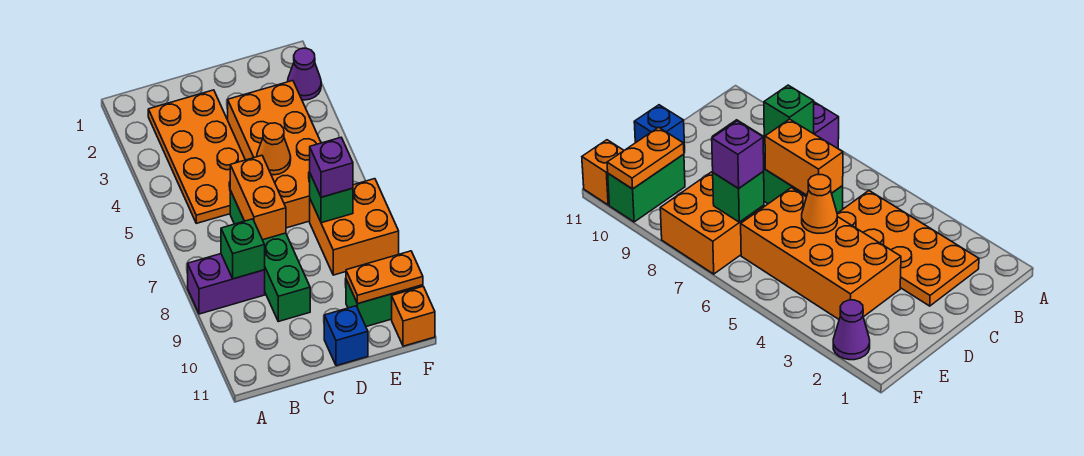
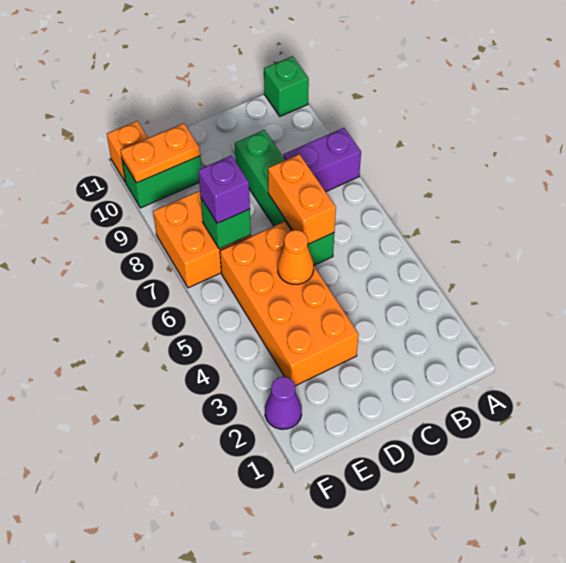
orange 2x4 plate [148,90,245,223] -> none
green 1x1 brick [221,219,265,279] -> green 1x1 brick moved to [264,56,309,116]
blue 1x1 brick [324,306,368,366] -> none

